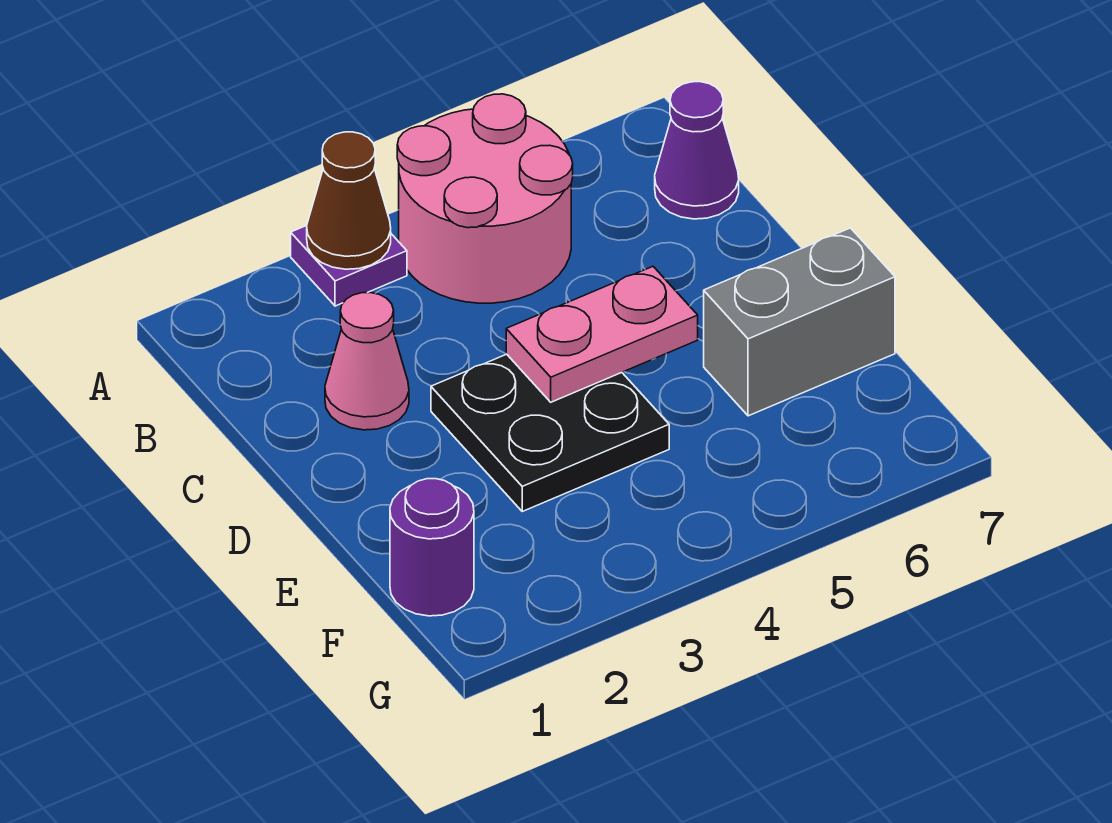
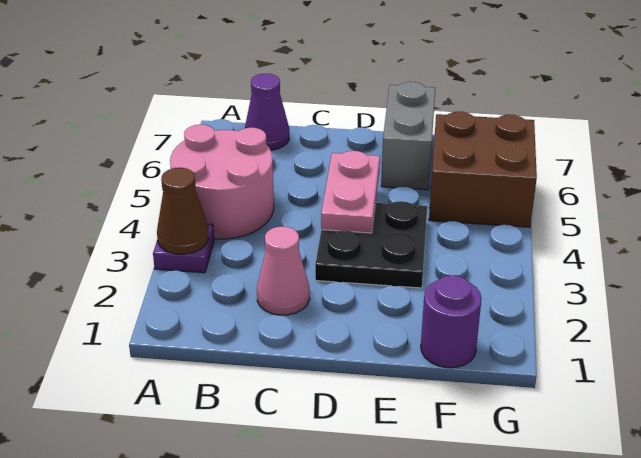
none -> brown 2x2 brick [429,112,537,227]

